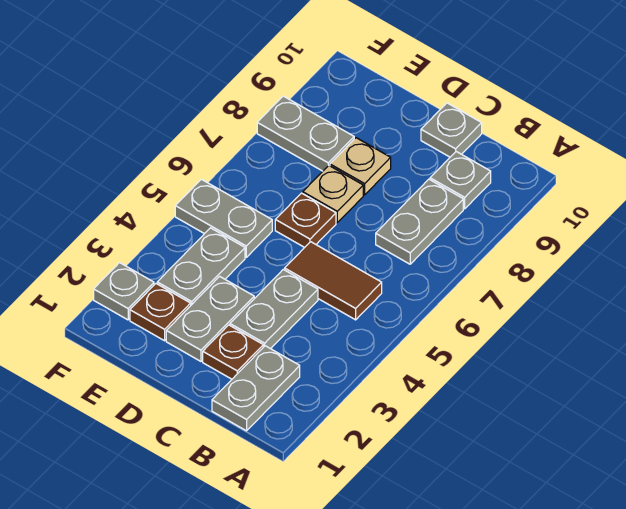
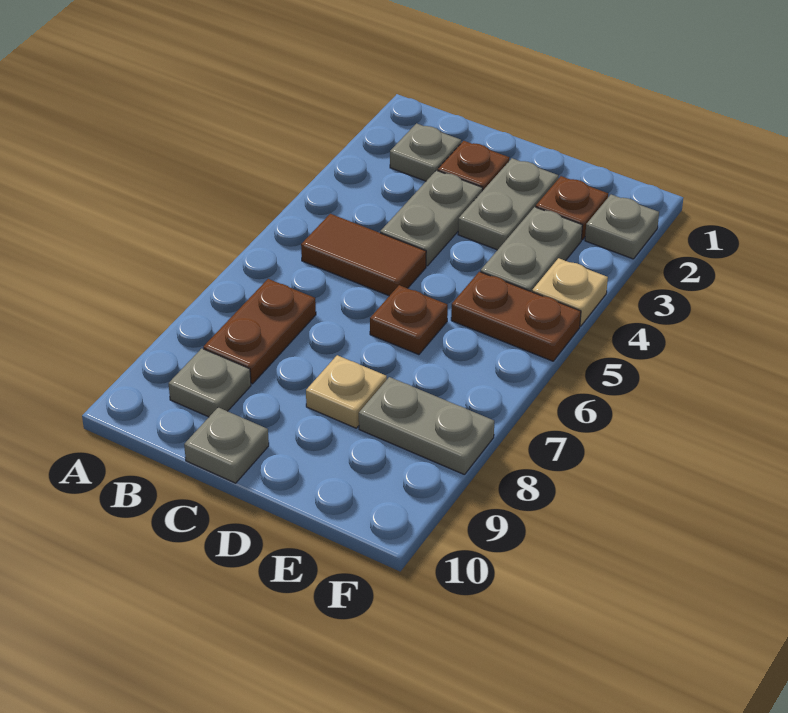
grey 1x2 plate [212,346,300,431] -> grey 1x1 plate [390,123,461,181]
grey 1x2 plate [376,179,463,264] -> brown 1x2 plate [203,279,316,384]
tan 1x1 plate [303,165,363,222] -> tan 1x1 plate moved to [532,258,608,326]
grey 1x2 plate [175,179,272,257] -> brown 1x2 plate [451,272,581,361]

